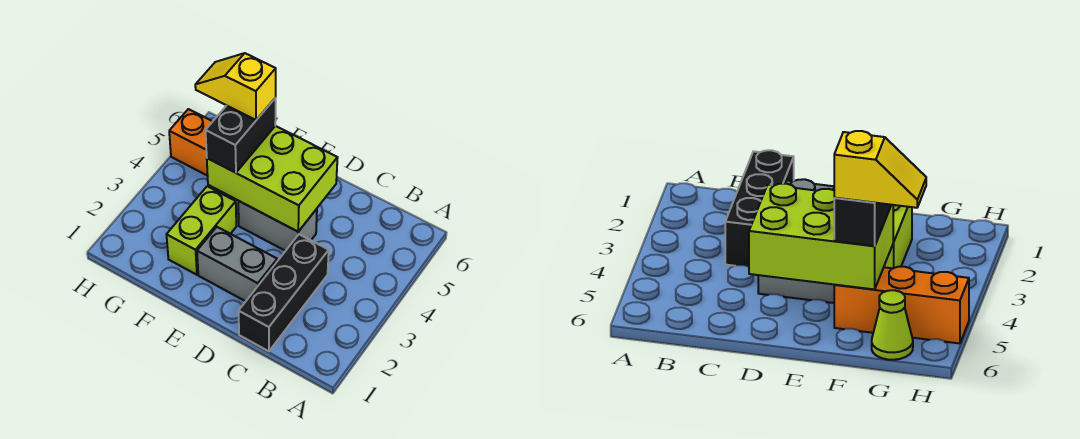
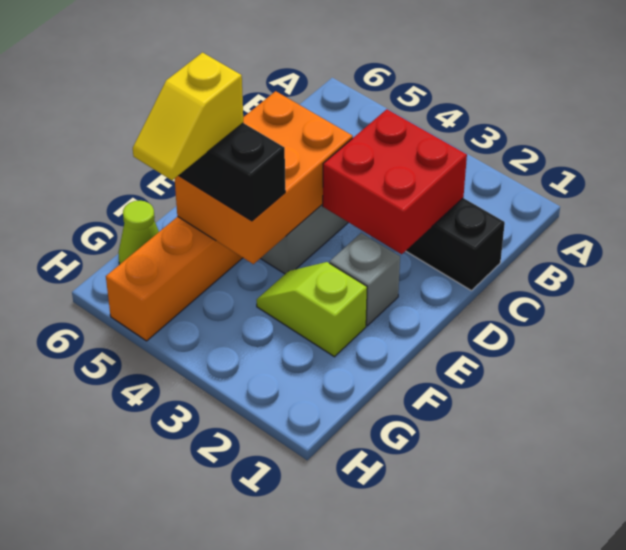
none -> red 2x2 brick [322,109,467,254]
grey 1x2 brick [197,227,277,301] -> grey 1x1 brick [330,233,400,326]
lime 2x3 brick [207,126,338,232] -> orange 2x3 brick [175,91,353,264]
lime 1x2 brick [167,186,236,275] -> lime 1x2 slope [257,262,367,357]

